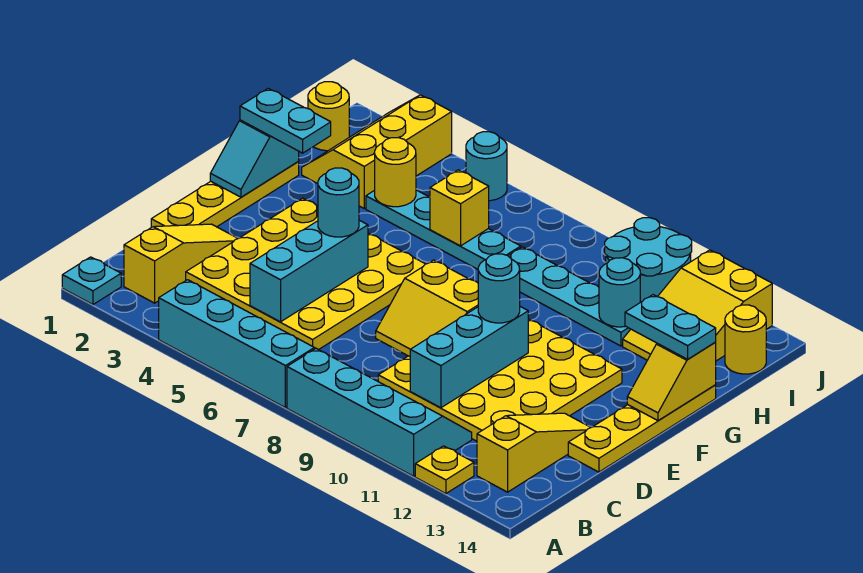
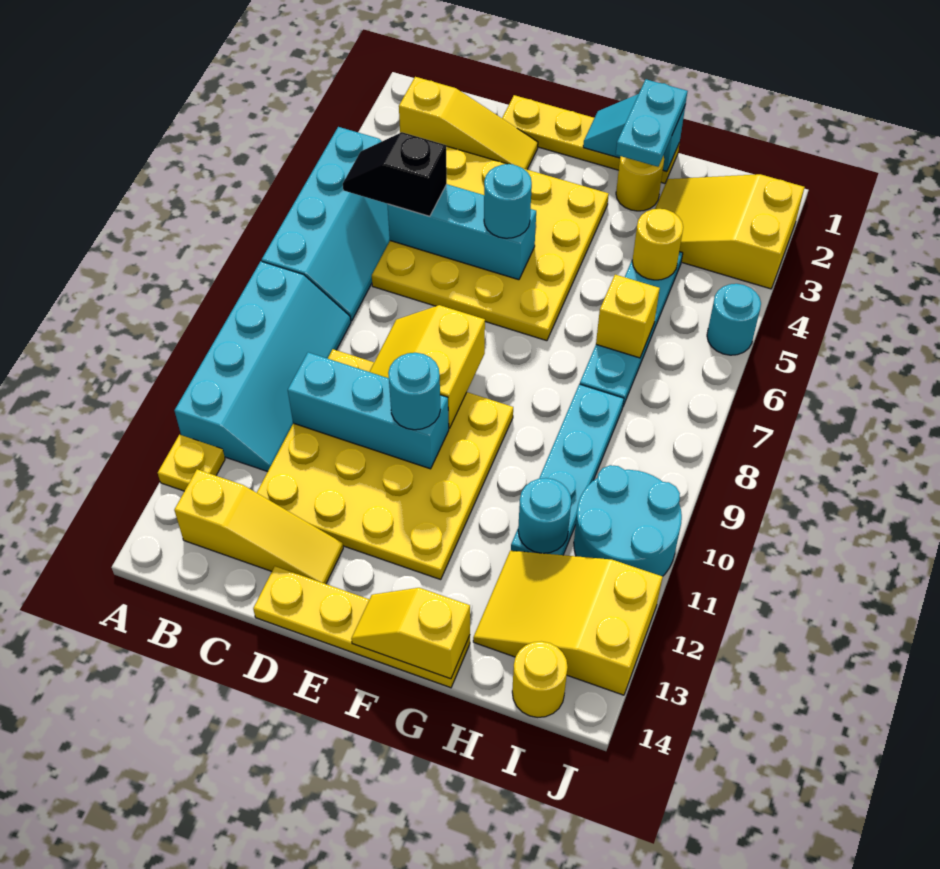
cyan 1x1 plate [62,257,121,304] -> none
none -> black 1x2 slope [343,132,447,216]
cyan 1x2 plate [625,295,716,359] -> none
yellow 2x3 slope [302,95,452,208] -> yellow 2x3 slope turned to [655,174,805,289]
yellow 1x1 round brick [308,82,349,151] -> yellow 1x1 round brick moved to [616,156,664,211]

